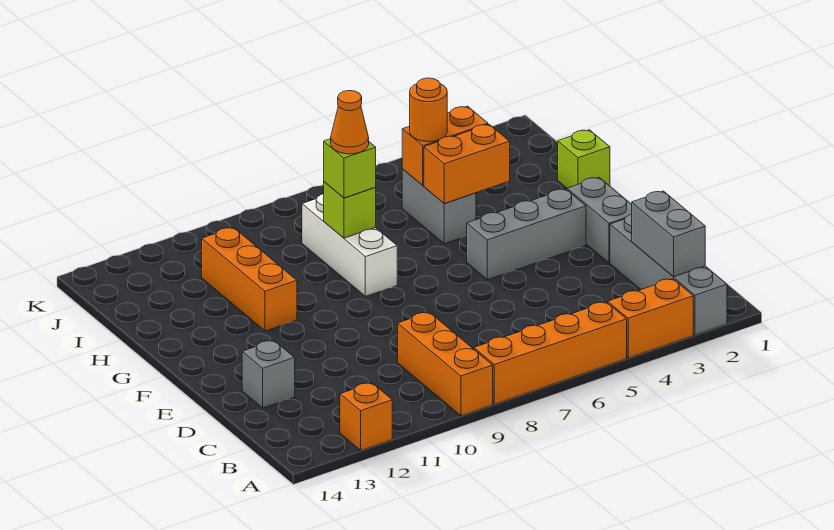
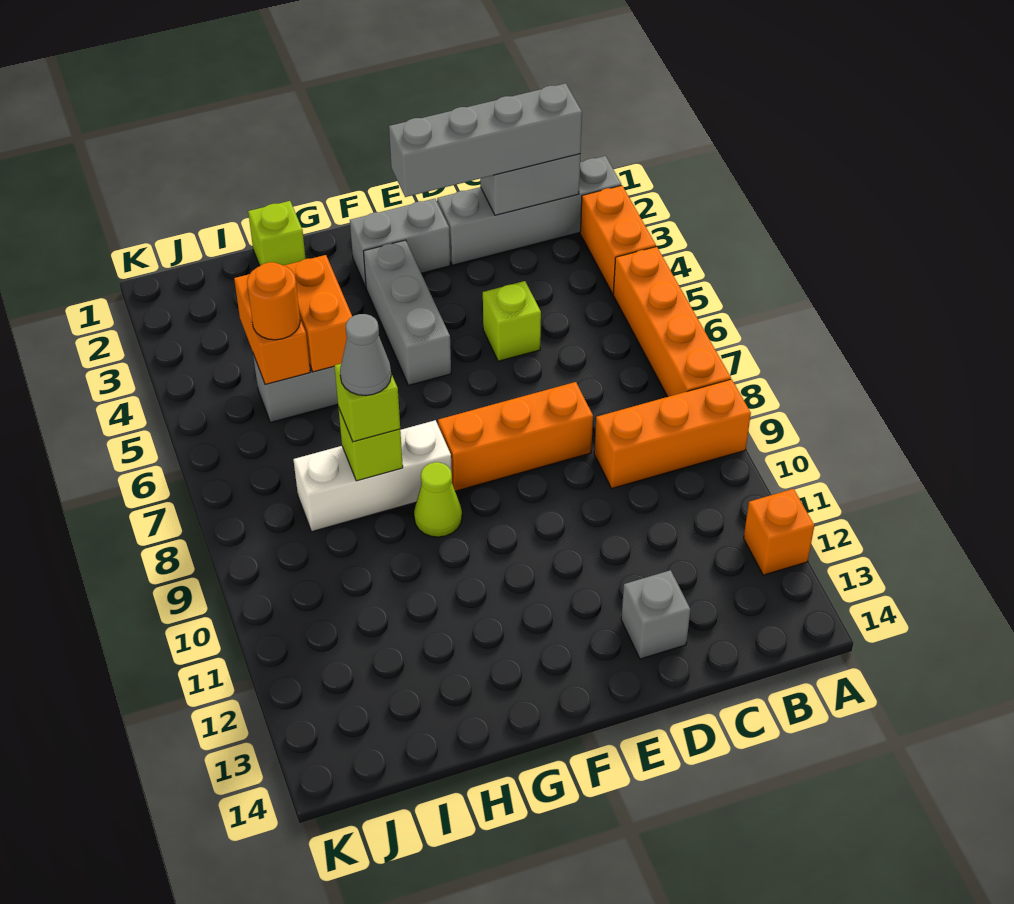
none -> grey 1x4 brick [389,83,582,197]
none -> lime 1x1 brick [483,281,541,361]
none -> lime 1x1 cone [414,462,462,537]
orange 1x3 brick [202,227,297,331] -> orange 1x3 brick moved to [438,382,593,491]
orange 1x1 cone [331,91,369,154] -> grey 1x1 cone [340,314,391,396]

